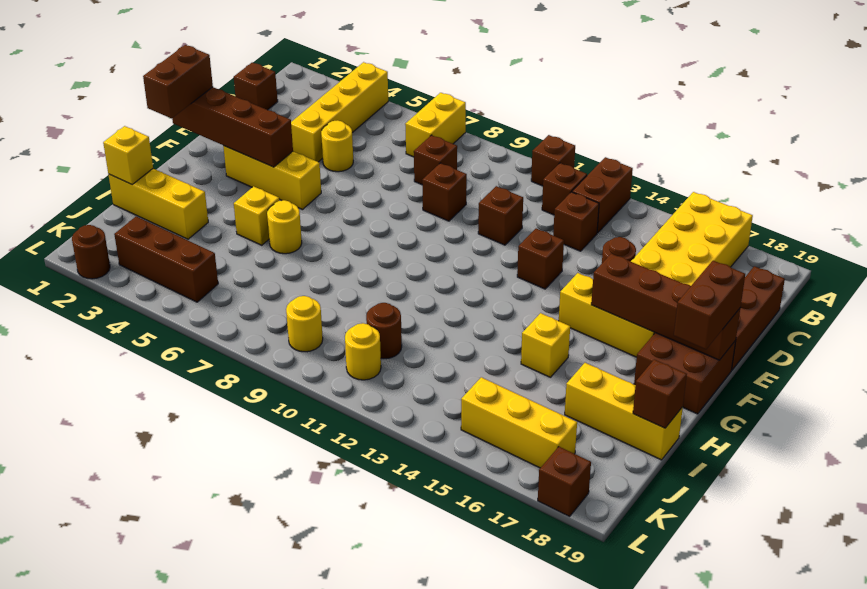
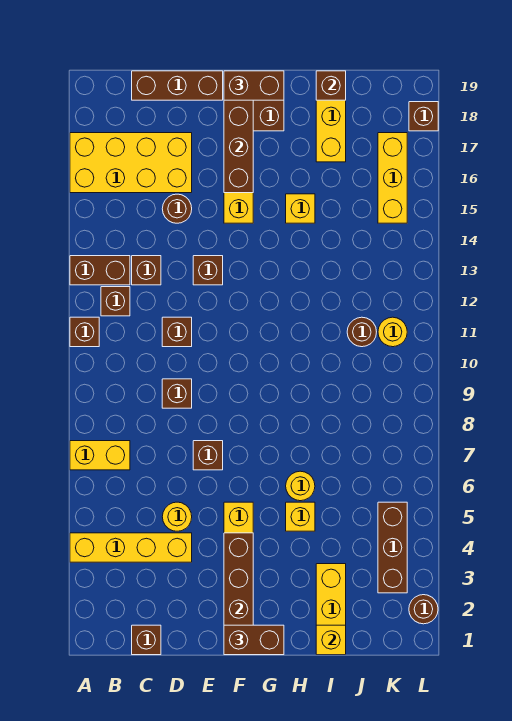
brown 1x1 brick [414,135,457,185] -> brown 1x1 brick moved to [193,441,223,470]
yellow 1x1 round brick [286,296,323,352] -> none

